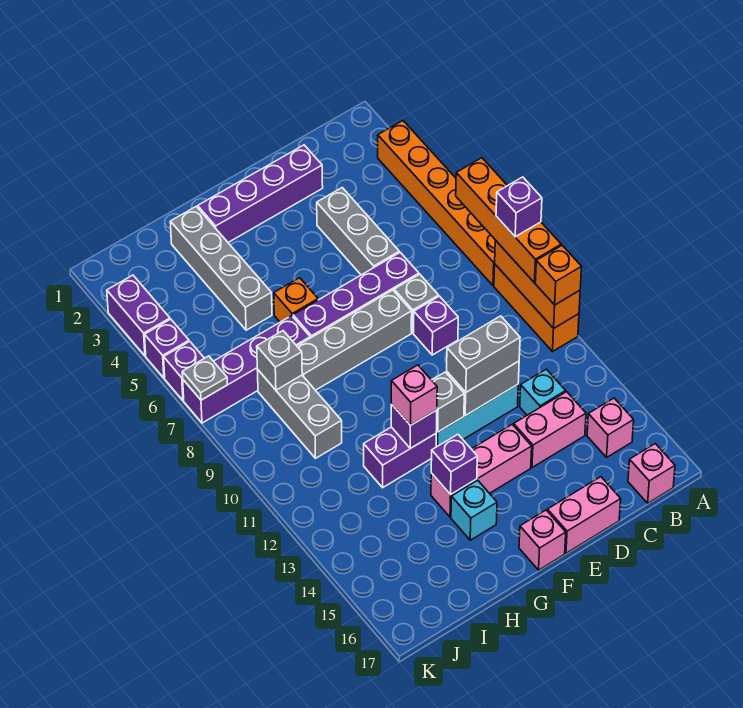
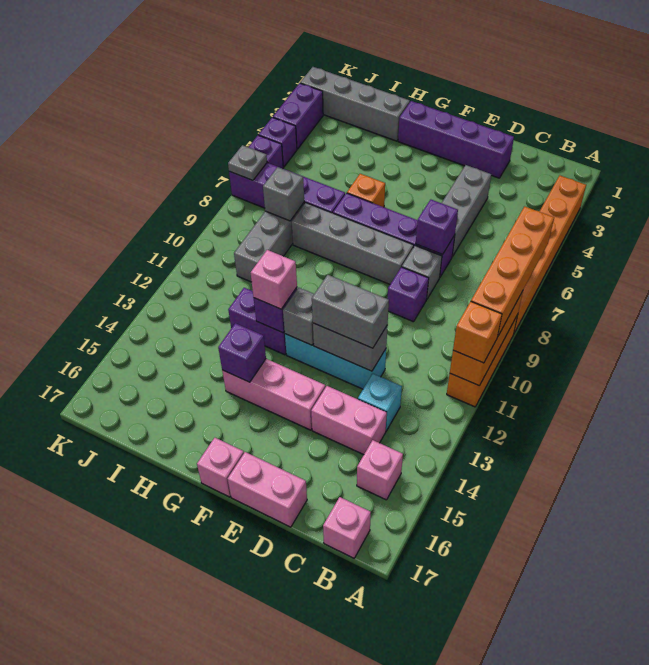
purple 1x1 brick [496,177,542,237] -> purple 1x1 brick moved to [416,199,458,255]
cyan 1x1 brick [451,480,497,540] -> none
grey 1x4 brick [170,207,272,330] -> grey 1x4 brick turned to [300,67,410,141]

